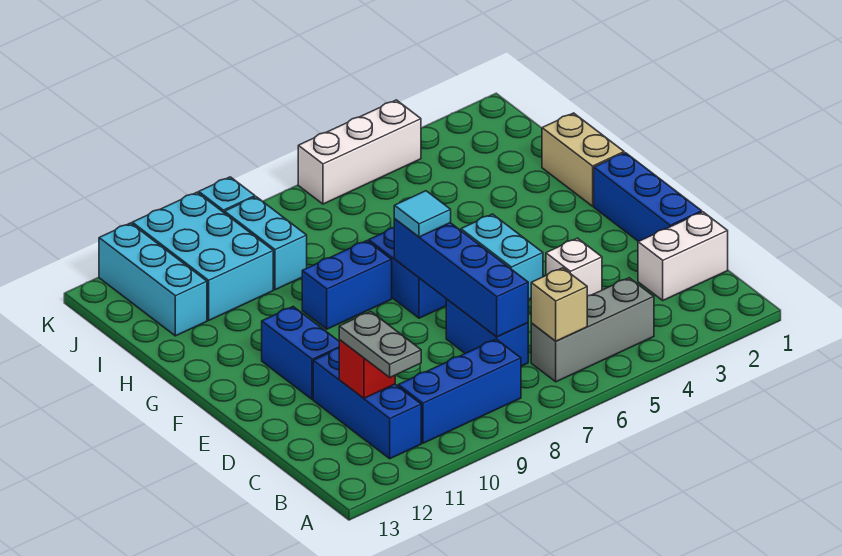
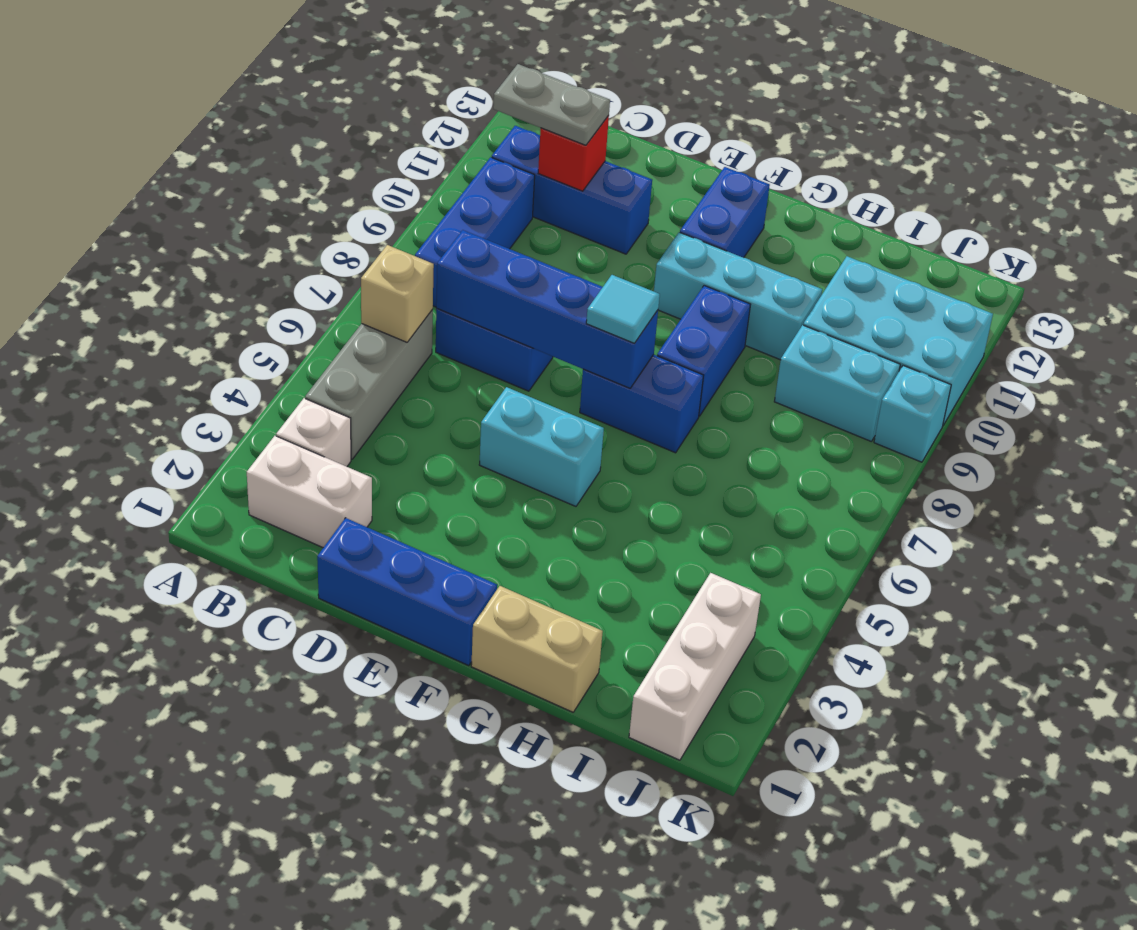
white 1x2 brick [638,212,728,300] -> white 1x2 brick turned to [247,436,372,548]
white 1x1 brick [546,238,602,296] -> white 1x1 brick moved to [276,398,351,467]
blue 1x2 brick [262,306,339,400] -> blue 1x2 brick turned to [680,167,770,258]
cyan 1x3 brick [99,223,207,336] -> cyan 1x3 brick moved to [654,232,822,360]
white 1x3 brick [298,100,421,204] -> white 1x3 brick moved to [629,573,761,760]

